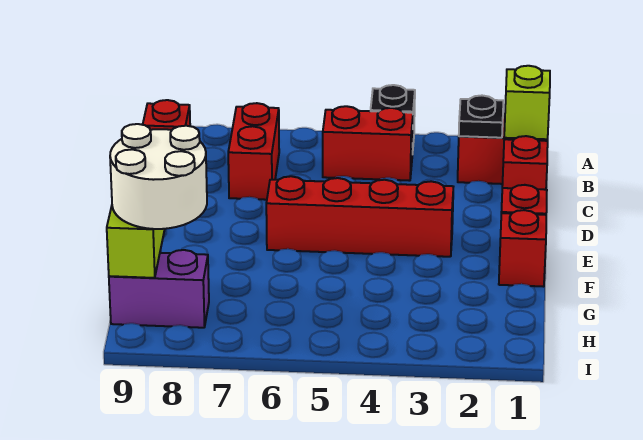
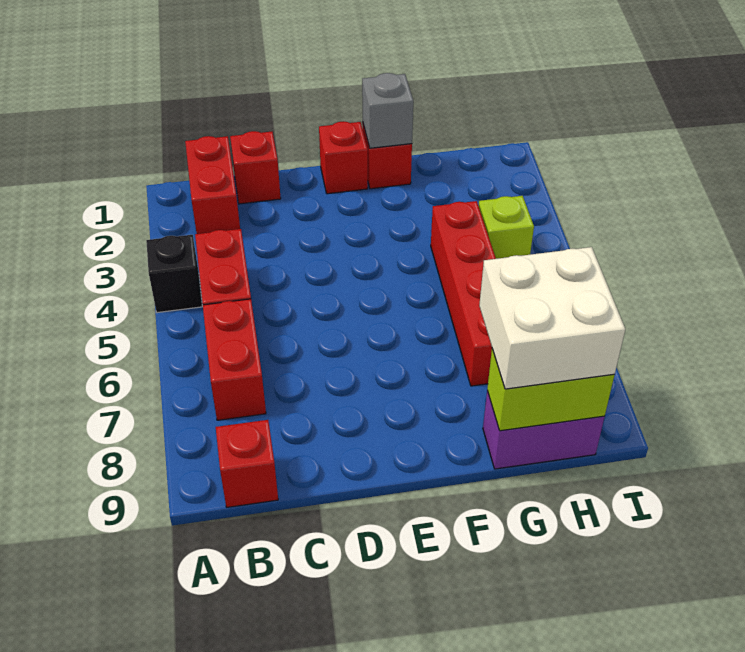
lime 1x1 brick [504,66,550,139] -> lime 1x1 brick moved to [479,196,534,259]
black 1x1 plate [459,96,503,138] -> none
red 1x2 brick [228,103,279,200] -> red 1x2 brick turned to [203,299,266,420]
red 1x4 brick [266,176,453,257] -> red 1x4 brick moved to [431,201,496,386]
none -> grey 1x1 brick [362,73,413,148]
white 2x2 round brick [110,124,207,229] -> white 2x2 brick [479,247,625,389]
purple 1x2 brick [109,250,209,328] -> purple 1x2 brick turned to [483,391,605,469]

